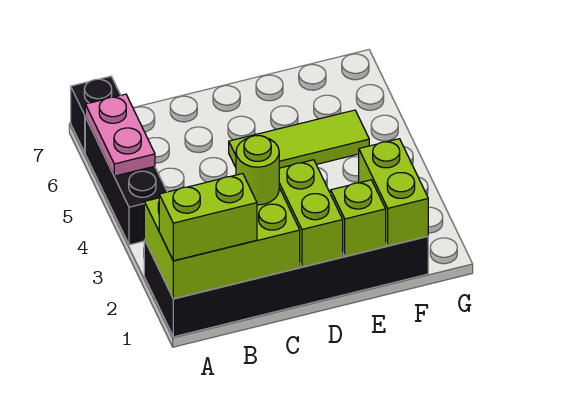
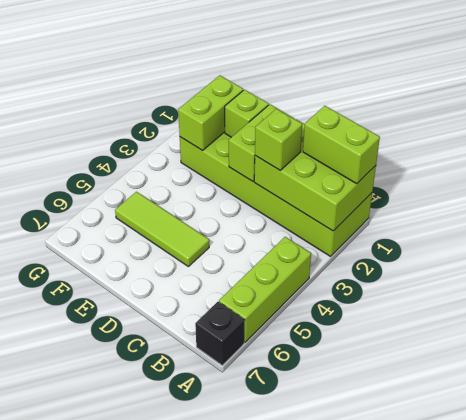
black 2x6 brick [144,236,428,337] -> lime 2x6 brick [180,132,372,256]
black 1x3 brick [85,117,167,245] -> lime 1x3 brick [219,237,311,342]
pink 1x2 plate [85,94,155,176] -> none
lime 1x1 round brick [236,136,279,205] -> lime 1x1 brick [255,109,302,170]

